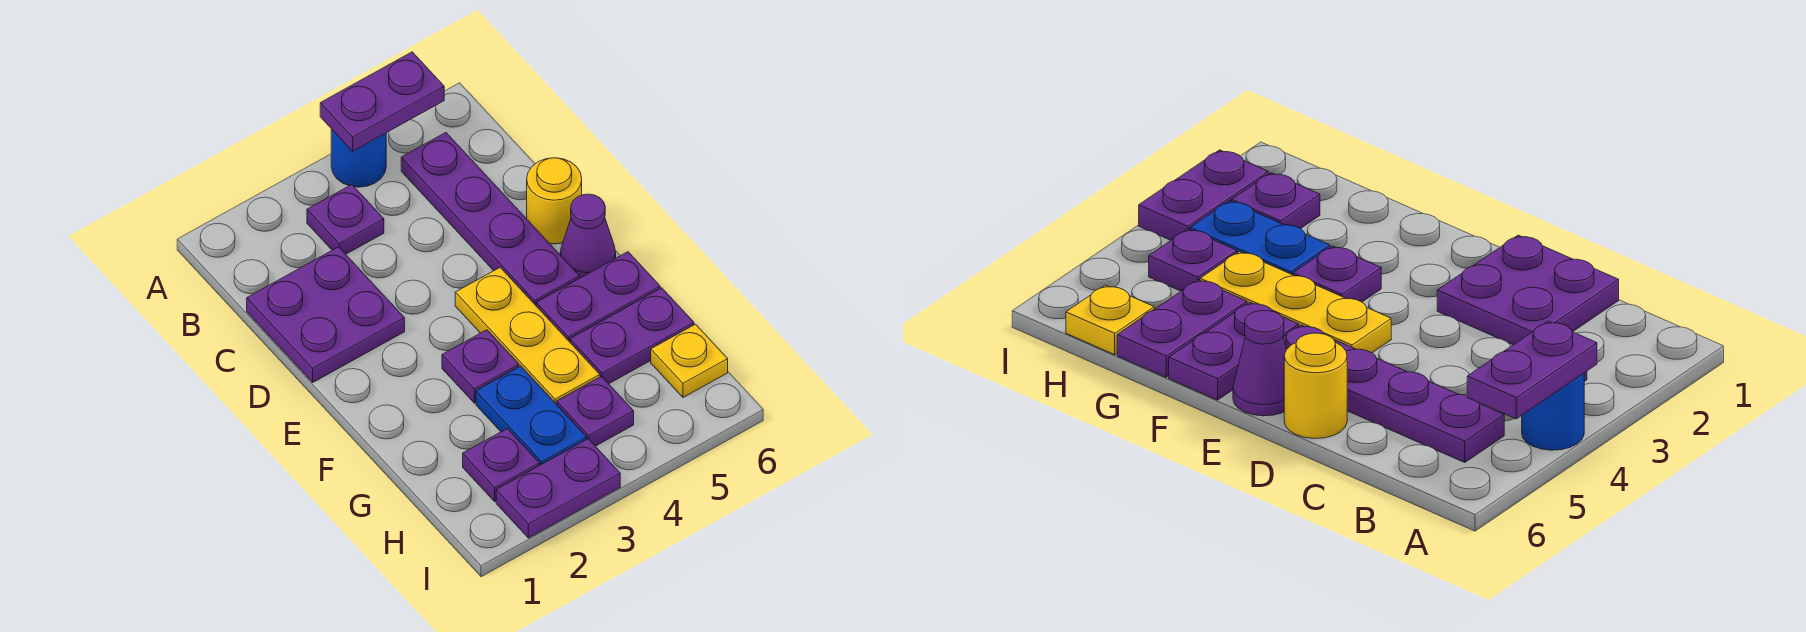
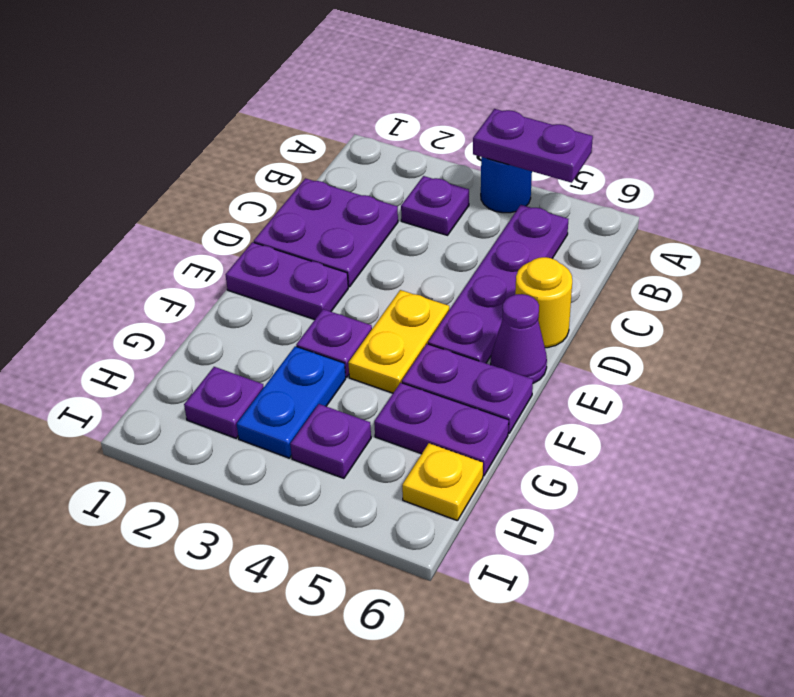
yellow 1x3 plate [455,268,600,404] -> yellow 1x2 plate [348,290,449,393]
purple 1x2 plate [496,439,620,538] -> purple 1x2 plate moved to [225,242,348,319]

